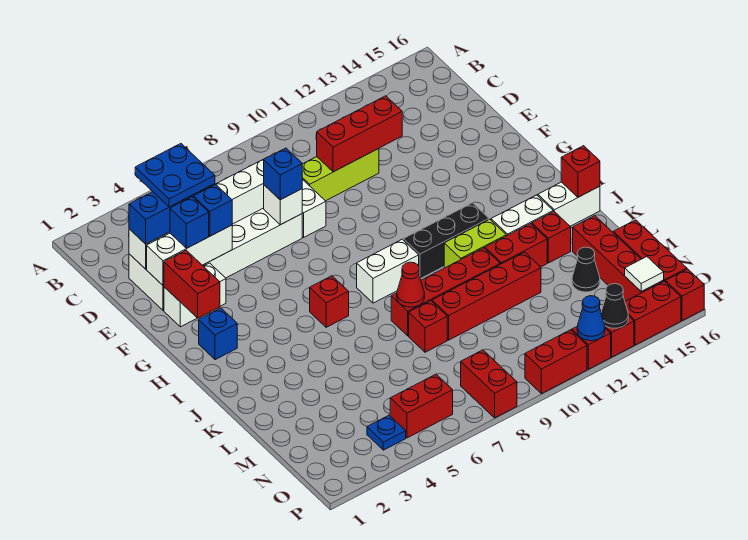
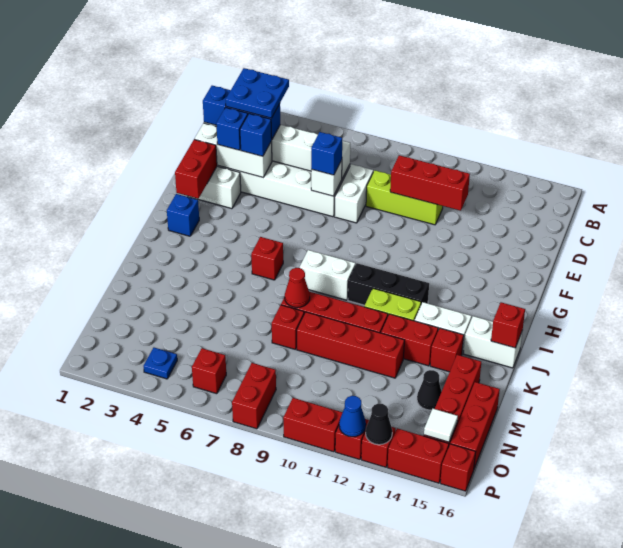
red 1x2 brick [390,374,453,438] -> red 1x1 brick [192,348,226,394]

